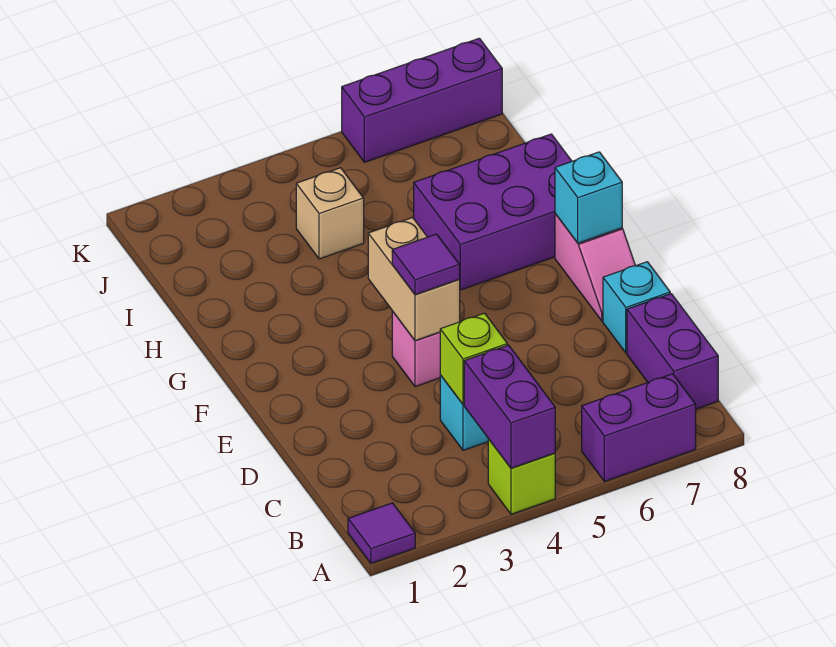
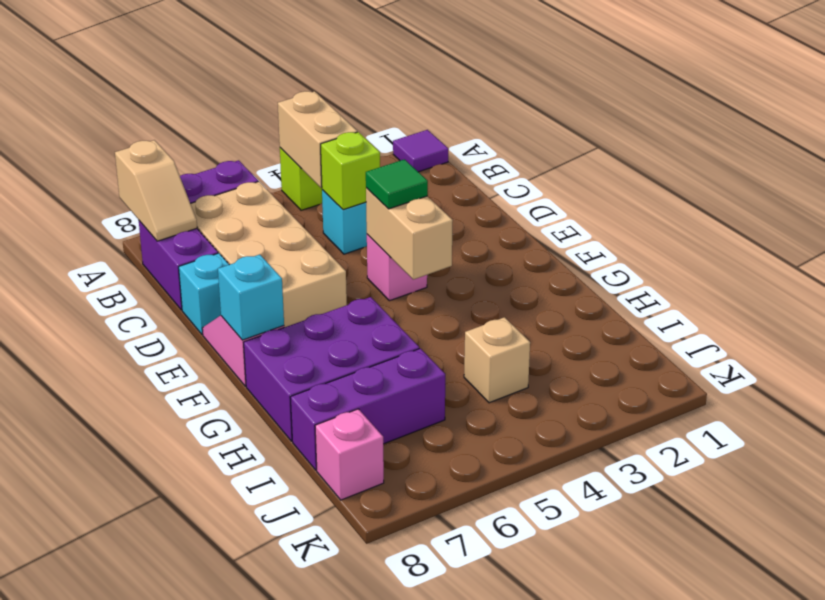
purple 1x2 brick [464,345,555,468] -> tan 1x2 brick [278,91,357,188]
none -> tan 1x2 slope [115,140,197,241]
none -> tan 2x4 brick [190,181,347,327]
purple 1x1 tile [392,234,460,295] -> green 1x1 tile [366,159,428,209]
none -> pink 1x1 brick [315,409,384,500]
purple 1x3 brick [342,38,502,162] -> purple 1x3 brick moved to [290,348,445,470]

